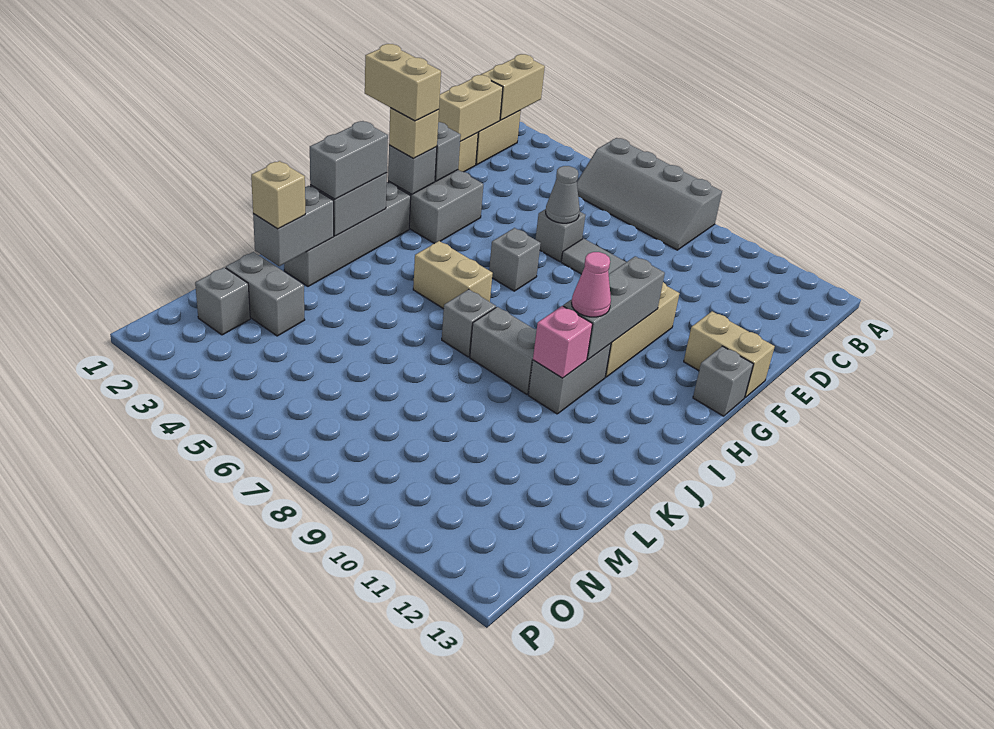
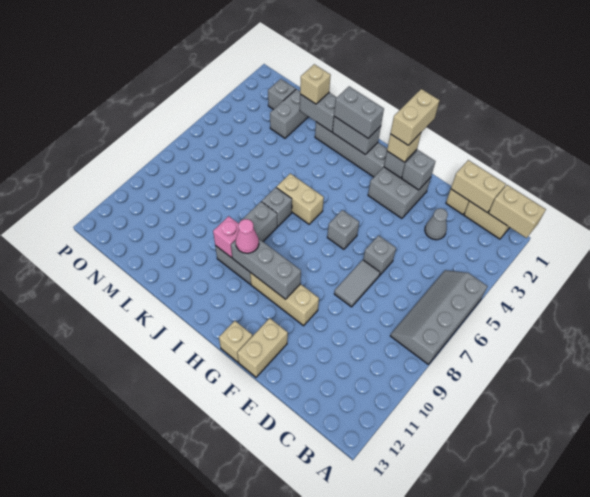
grey 1x1 cone [546,166,580,223] -> grey 1x1 cone moved to [425,208,448,240]
grey 1x1 brick [693,346,753,416] -> tan 1x1 brick [219,321,252,362]
tan 1x2 brick [413,241,493,309] -> tan 1x2 brick turned to [276,173,324,224]

